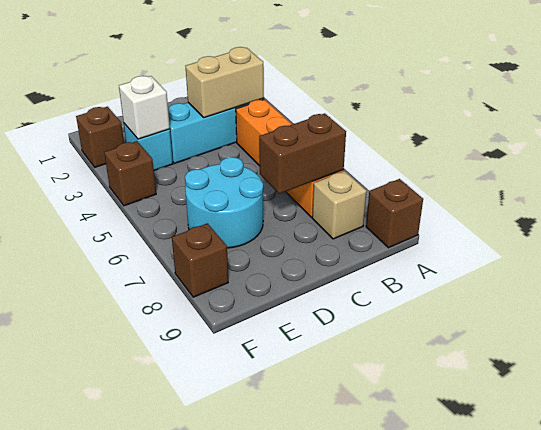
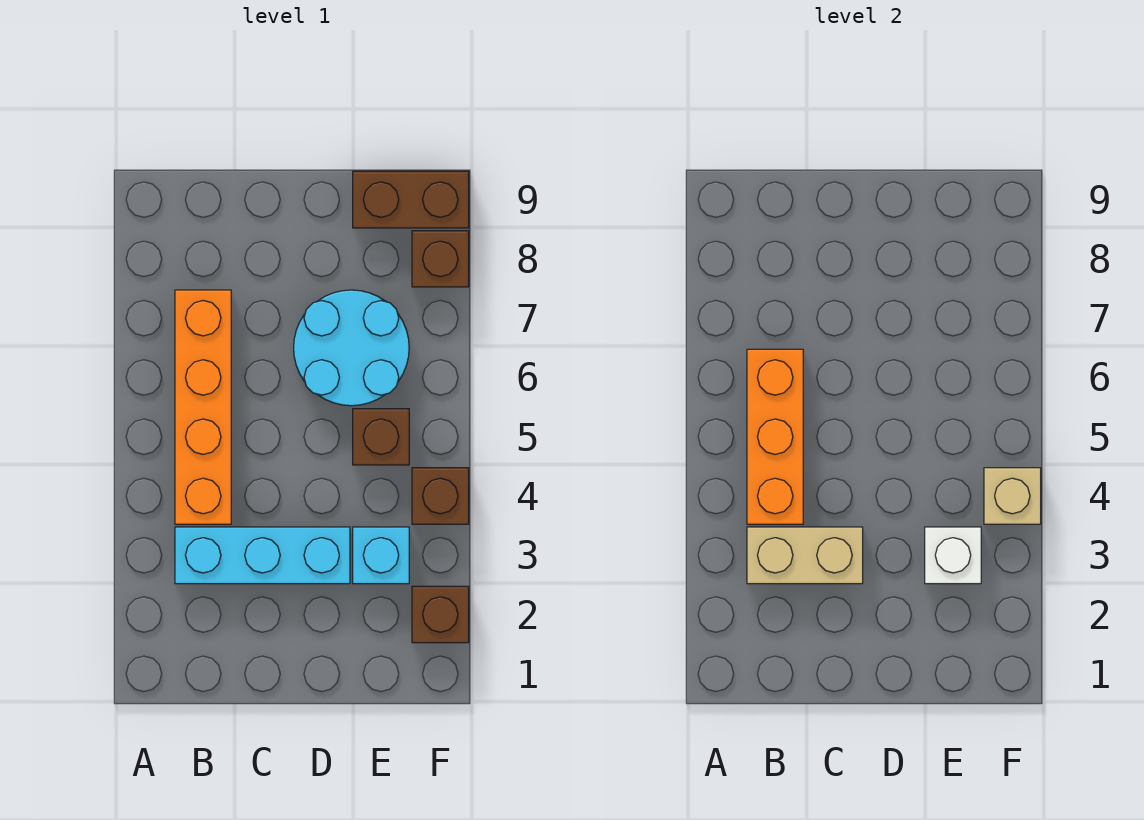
brown 1x1 brick [366,179,423,248] -> brown 1x1 brick moved to [353,409,409,465]
none -> orange 1x3 brick [747,349,803,524]
brown 1x2 brick [259,113,346,194] -> brown 1x2 brick moved to [353,171,469,228]
tan 1x1 brick [312,171,367,239] -> tan 1x1 brick moved to [984,468,1041,524]

